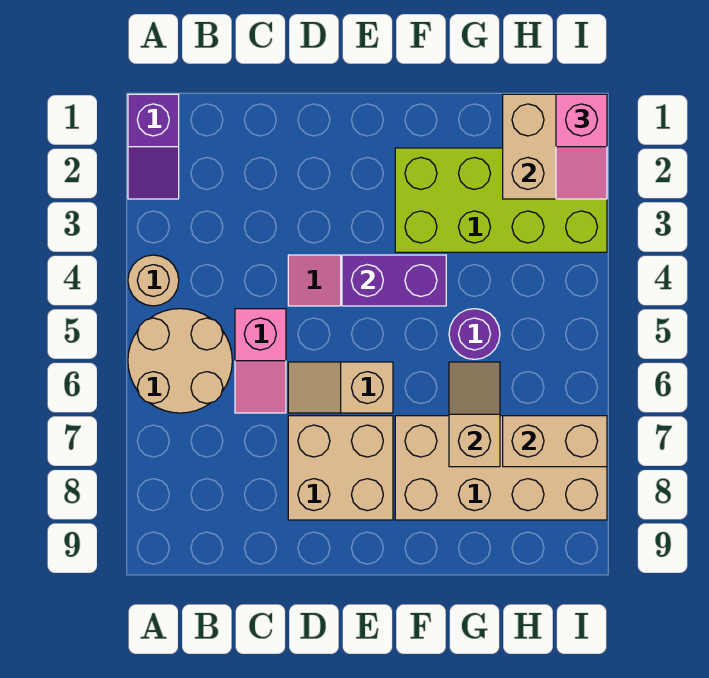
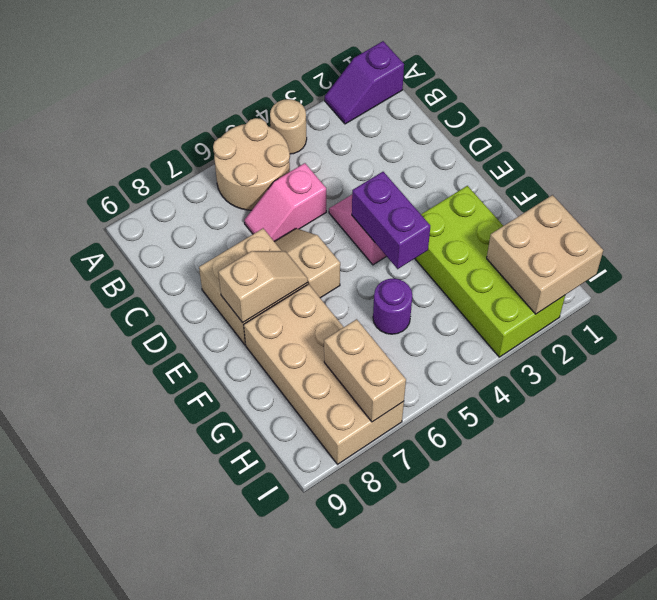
tan 1x2 slope [449,362,500,467] -> tan 1x2 slope moved to [218,251,308,323]
pink 1x2 slope [556,94,607,199] -> none

